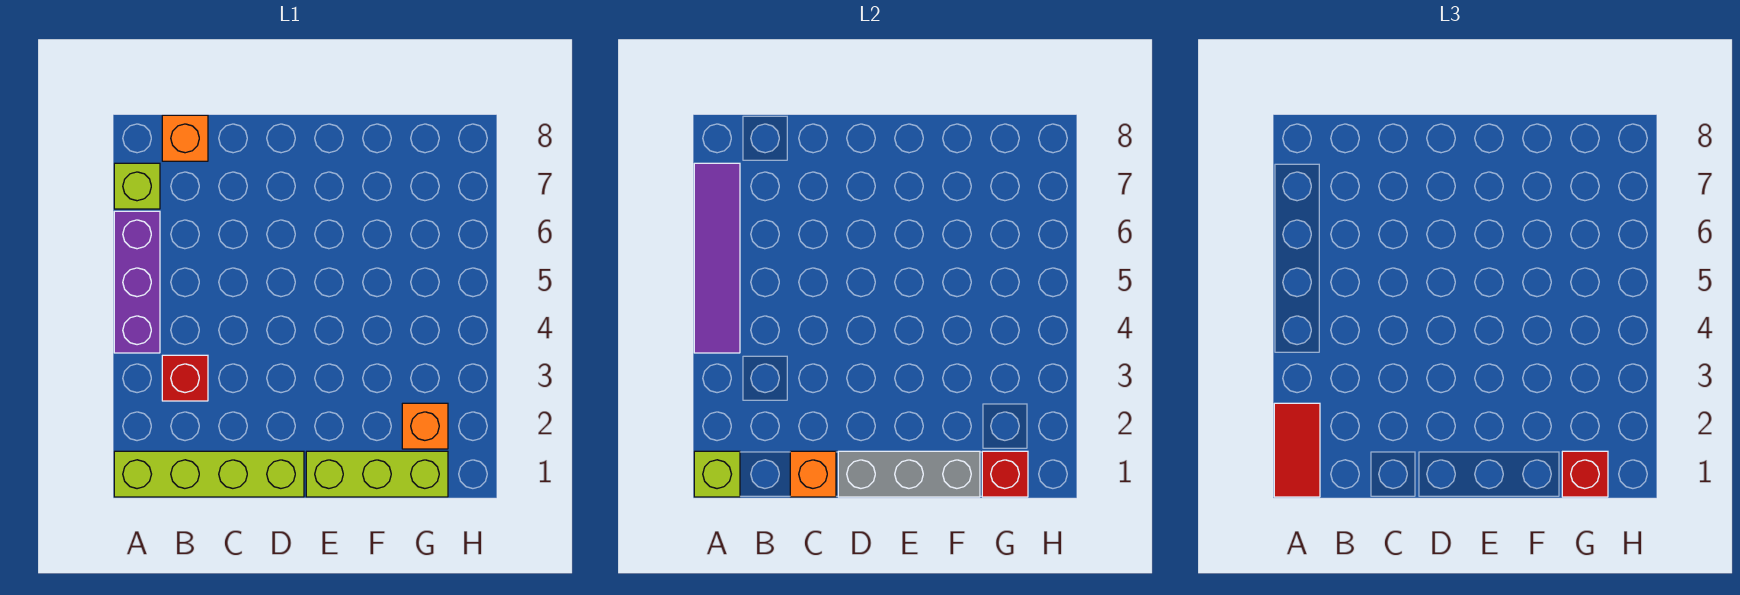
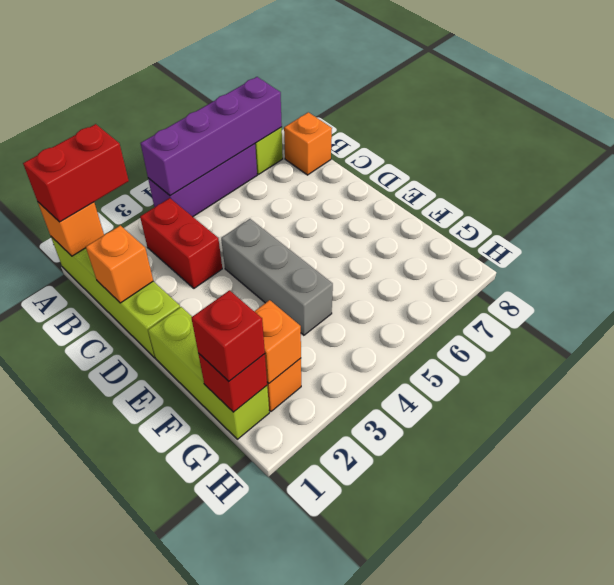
lime 1x1 brick [694,451,740,497] -> orange 1x1 brick [38,202,104,256]
red 1x2 tile [1274,403,1320,497] -> red 1x2 brick [23,124,129,222]
purple 1x4 tile [694,163,740,353] -> purple 1x4 brick [141,77,282,196]
red 1x1 brick [162,355,208,401] -> red 1x2 brick [140,198,222,288]
grey 1x3 brick [838,451,980,497] -> grey 1x3 brick moved to [221,219,333,335]
none -> orange 1x1 brick [254,300,301,383]

